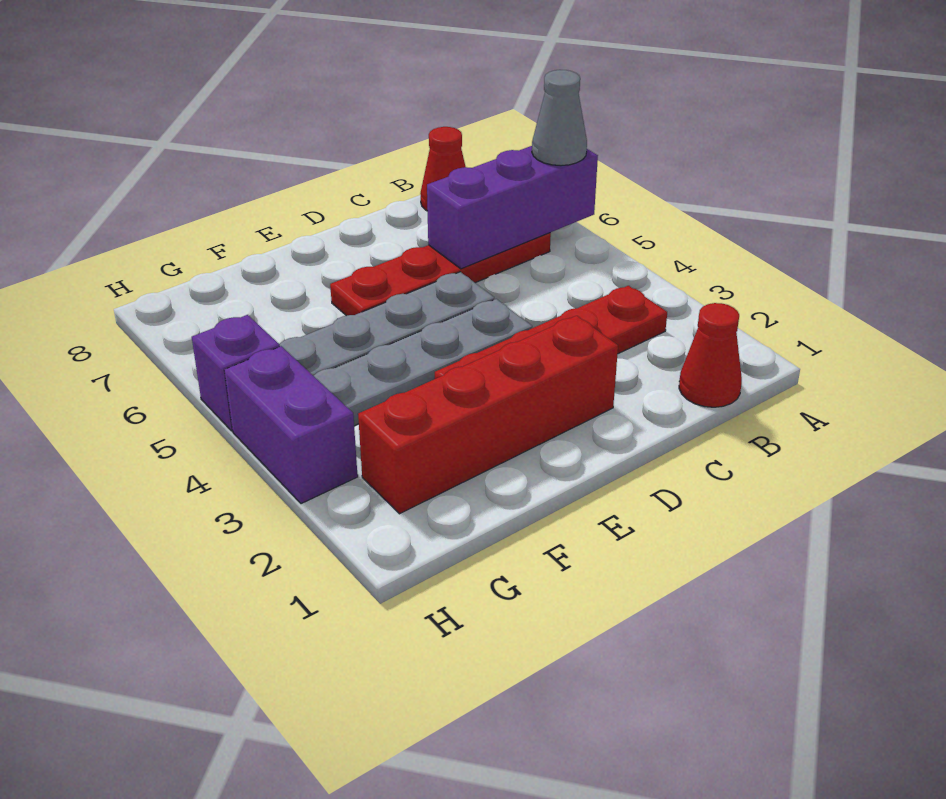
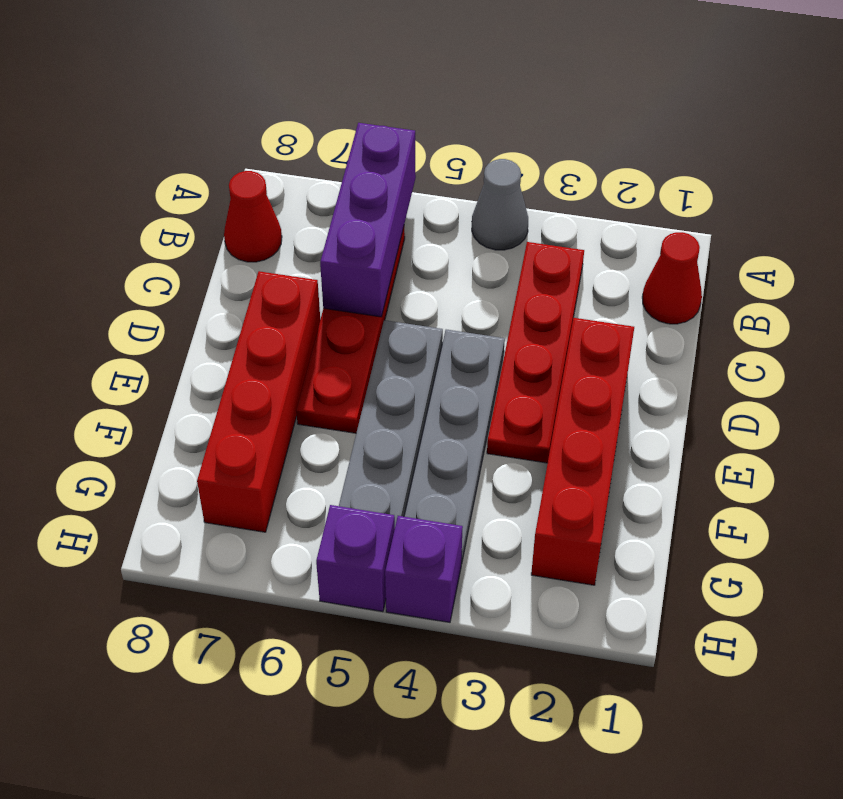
grey 1x1 cone [532,70,587,166] -> grey 1x1 cone moved to [472,159,528,250]
none -> red 1x4 brick [197,271,320,532]
purple 1x2 brick [224,346,358,504] -> purple 1x1 brick [385,516,463,622]

